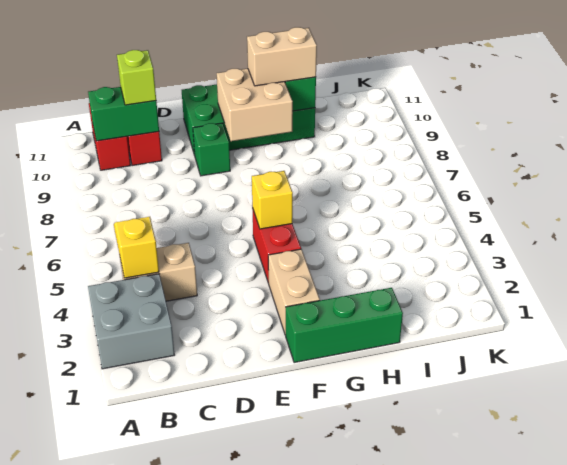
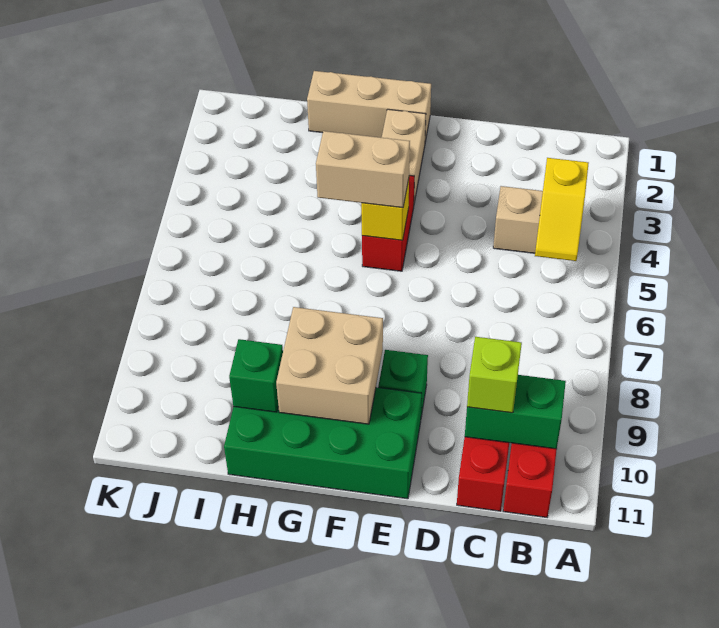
grey 2x2 brick [88,274,175,369] -> none
green 1x3 brick [286,288,403,363] -> tan 1x3 brick [307,71,431,142]
tan 1x2 brick [247,27,317,86] -> tan 1x2 brick moved to [316,131,410,208]

